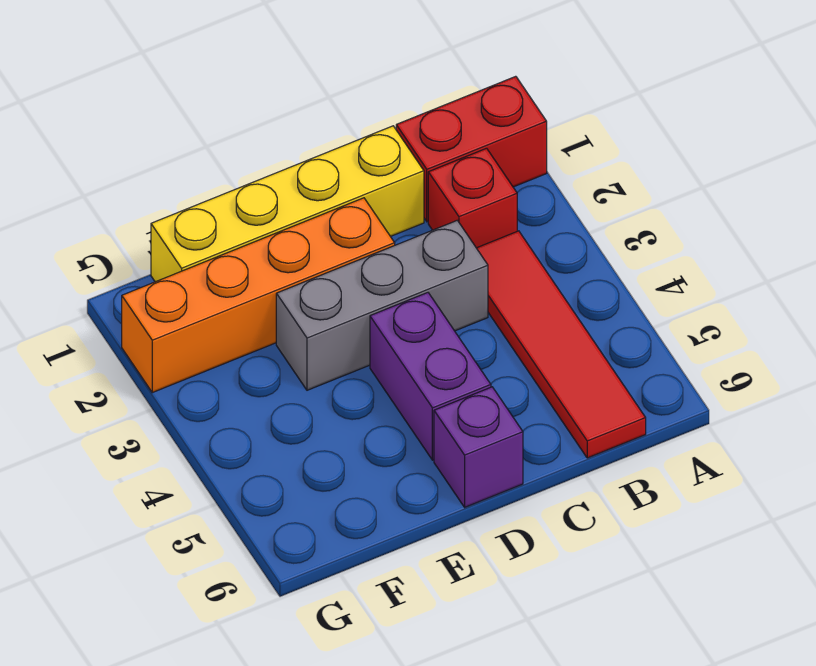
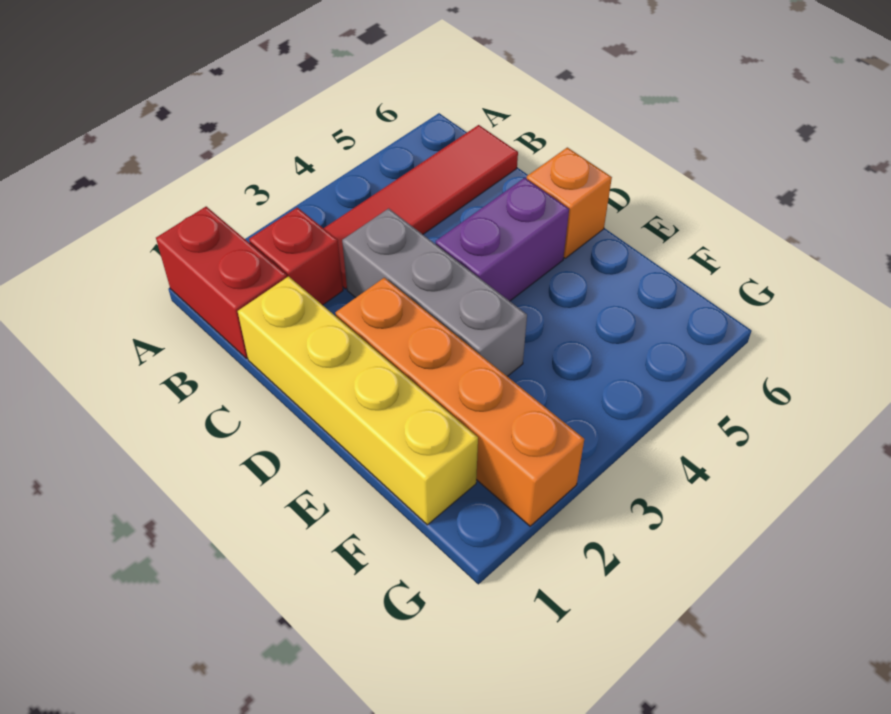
purple 1x1 brick [434,387,523,507] -> orange 1x1 brick [527,147,612,258]

